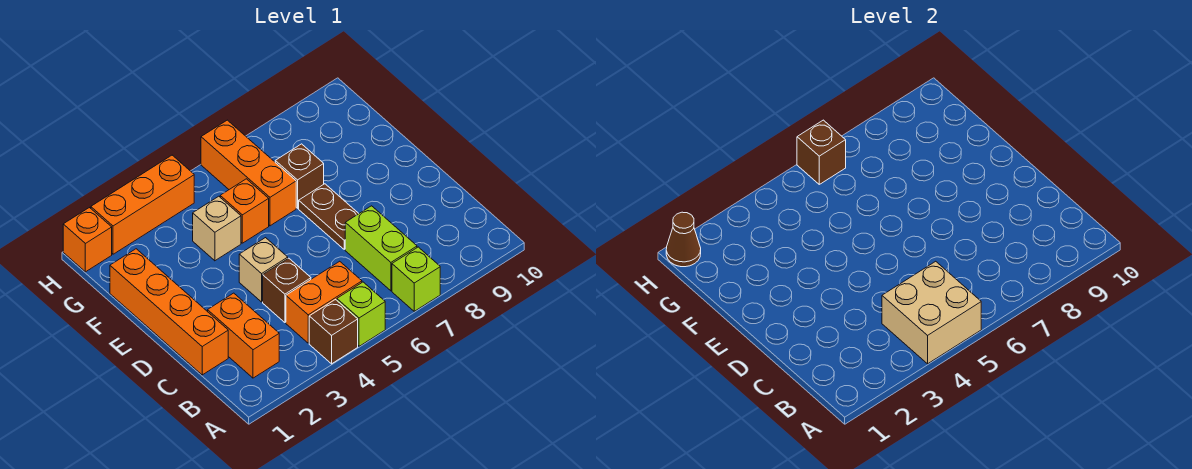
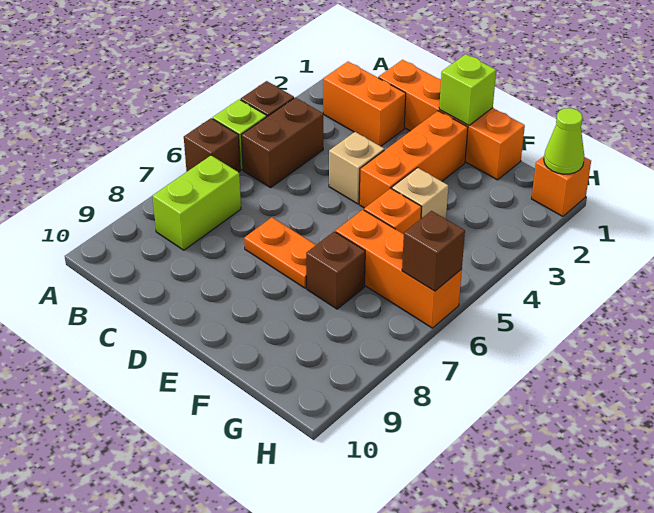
tan 2x2 brick [882,261,981,364] -> none
lime 1x1 brick [392,247,440,311] -> lime 1x1 brick moved to [439,54,496,125]
orange 1x2 brick [286,261,362,343] -> brown 1x2 brick [241,97,323,188]
lime 1x2 brick [345,206,417,291] -> lime 1x2 brick turned to [153,155,241,250]
brown 1x1 brick [263,258,311,322] -> brown 1x1 brick moved to [184,118,240,172]
brown 1x2 plate [299,184,359,249] -> orange 1x2 plate [244,217,316,288]
brown 1x1 cone [666,212,701,267] -> lime 1x1 cone [544,108,584,174]
orange 1x3 brick [91,155,194,254] -> orange 1x3 brick moved to [359,111,468,208]

